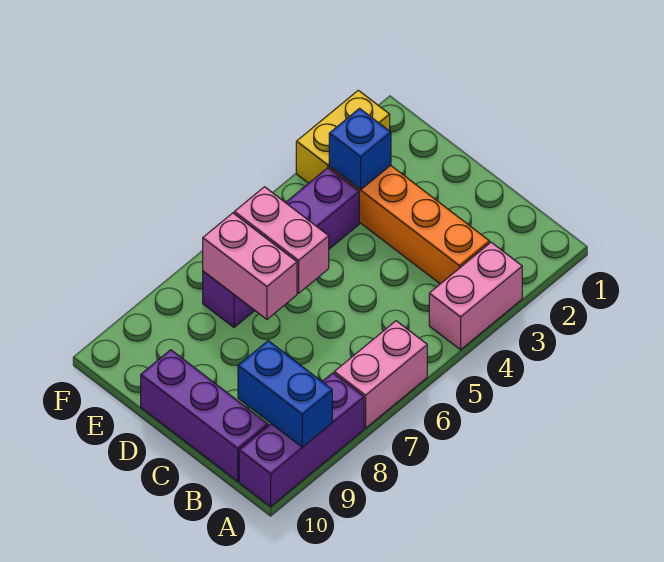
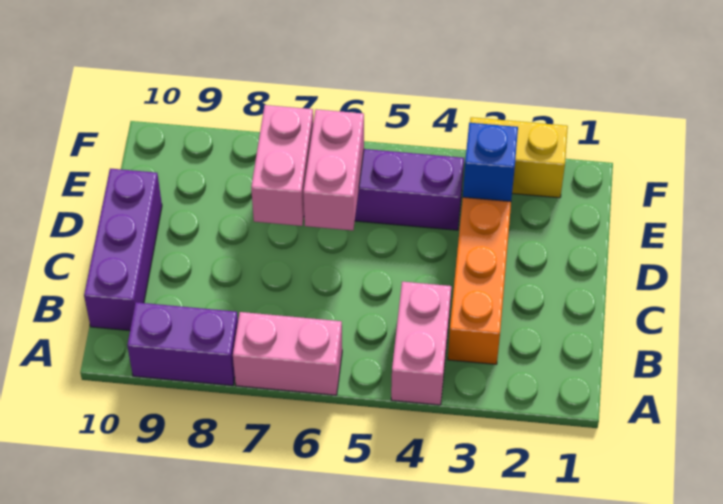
pink 1x2 brick [429,242,522,350] -> pink 1x2 brick turned to [391,282,451,405]
purple 1x3 brick [239,373,364,507] -> purple 1x2 brick [127,302,238,386]
blue 1x2 brick [238,341,332,447] -> none

